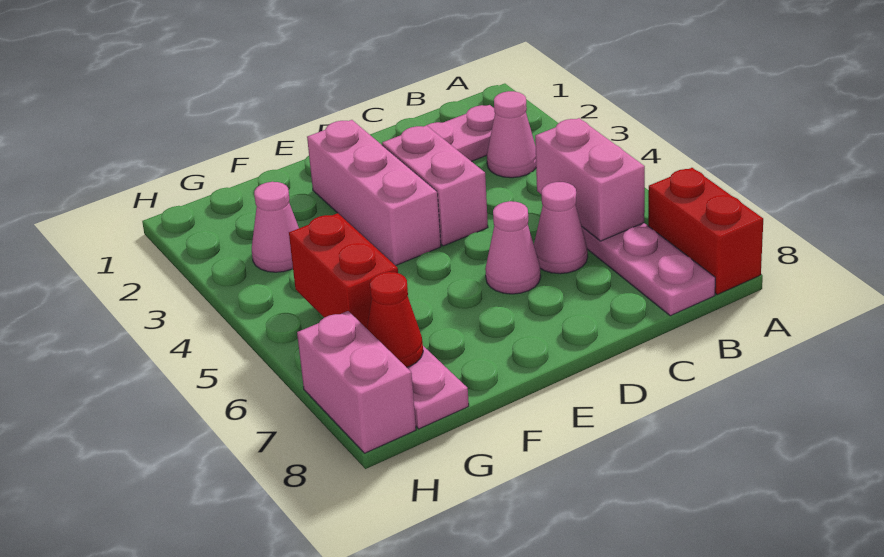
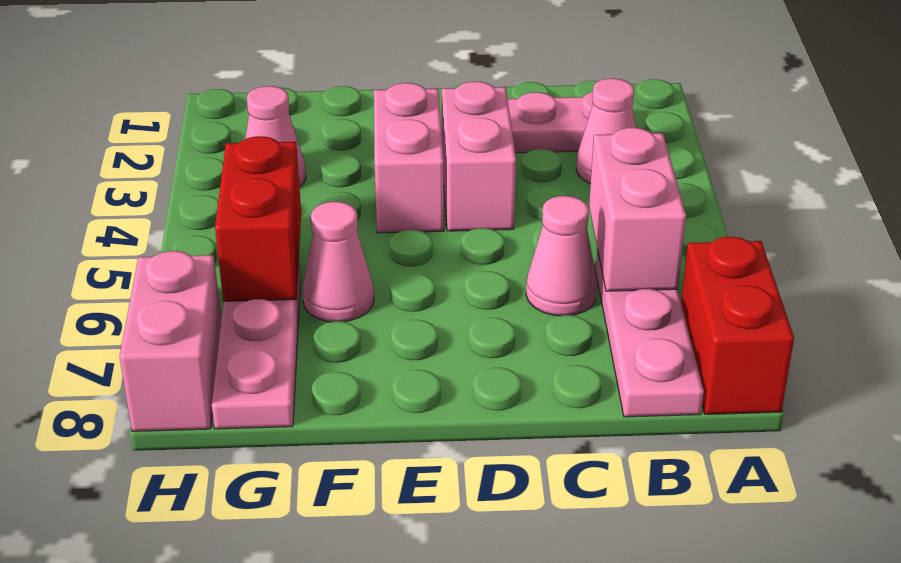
pink 1x1 cone [485,201,541,294] -> pink 1x1 cone moved to [302,202,374,322]
pink 1x3 brick [307,120,441,266] -> pink 1x2 brick [374,83,444,233]
red 1x1 cone [367,272,423,367] -> none

